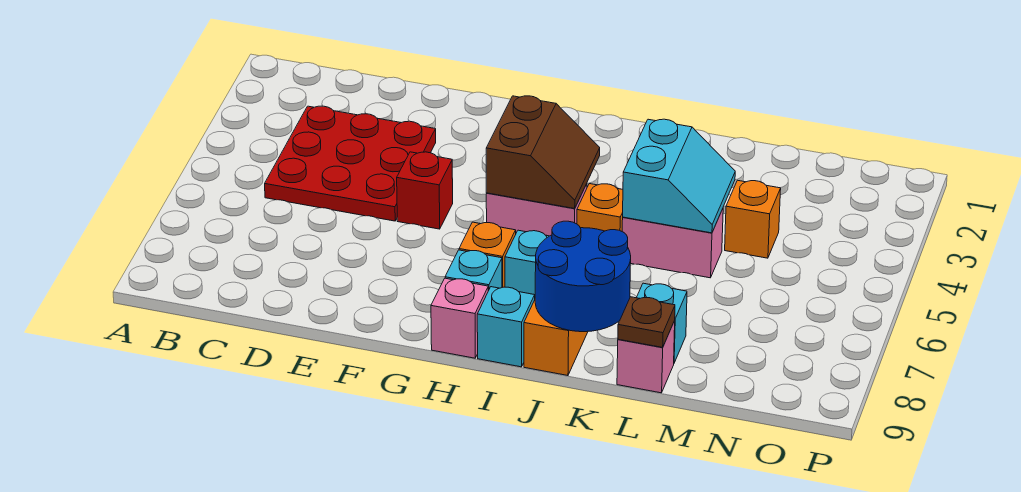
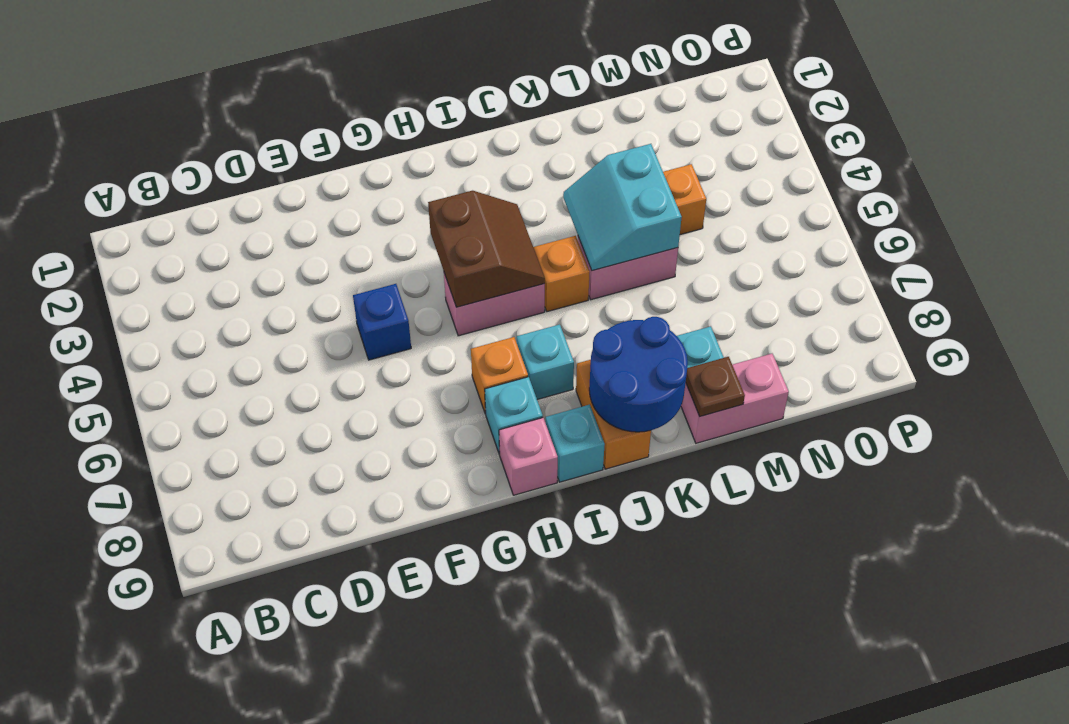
red 3x3 plate [265,106,436,221] -> none
red 1x1 brick [397,152,453,229] -> blue 1x1 brick [353,284,411,360]
cyan 2x2 slope [623,119,735,233] -> cyan 2x2 slope turned to [563,144,682,271]
pink 1x1 brick [617,321,675,393] -> pink 1x2 brick [681,354,789,443]

